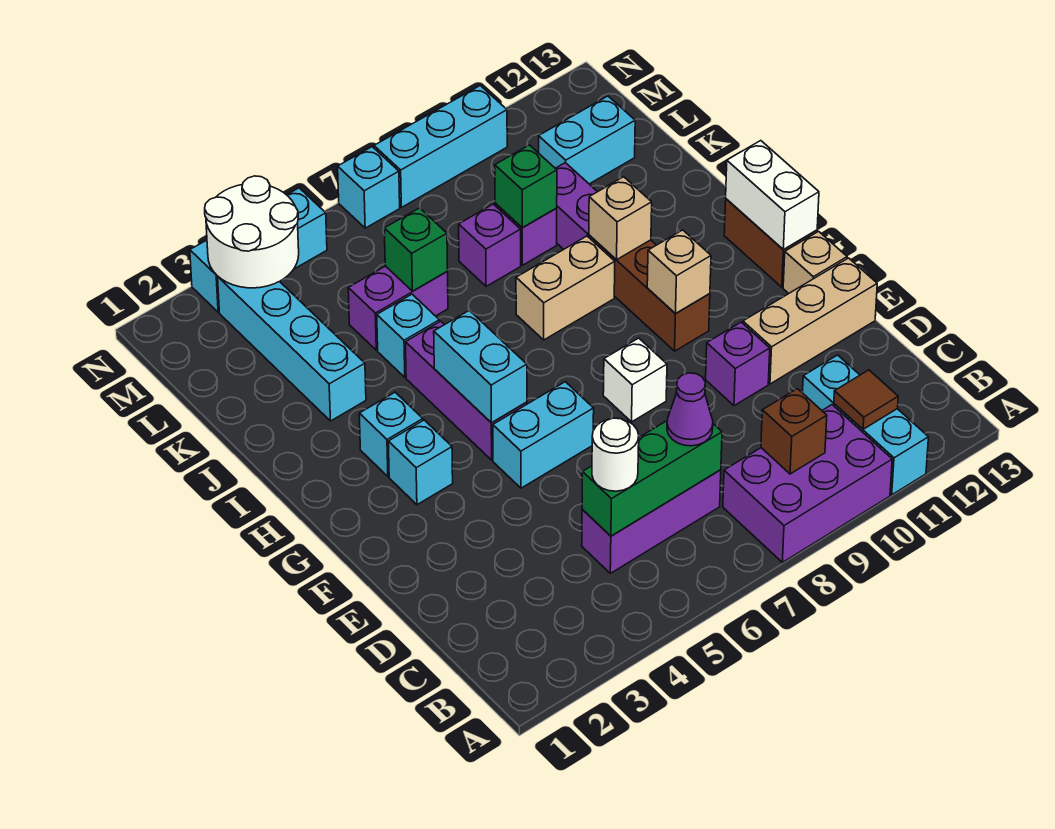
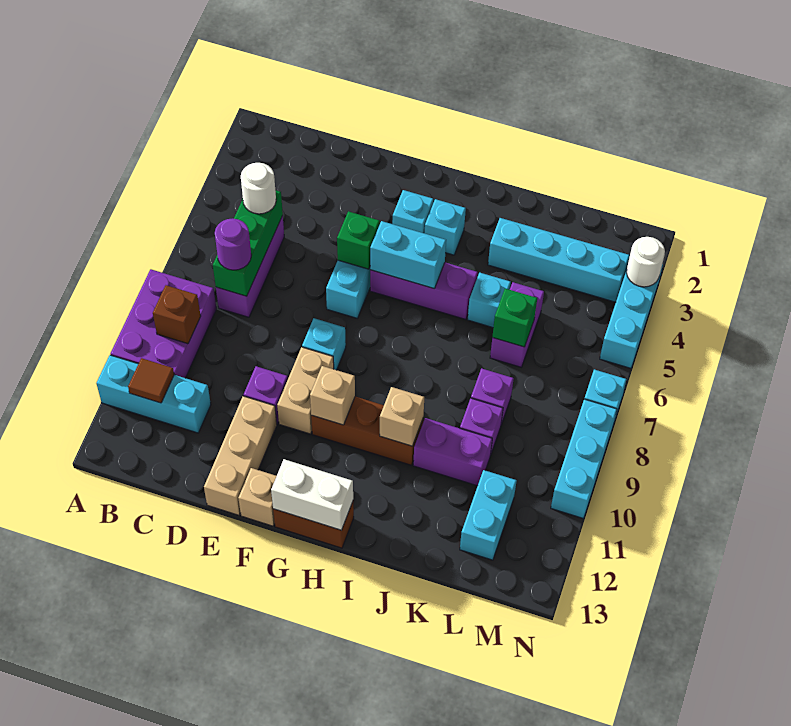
purple 1x1 cone [667,373,713,446] -> purple 1x1 round brick [215,218,251,270]
white 1x1 brick [603,338,667,422] -> cyan 1x1 brick [302,318,346,370]
tan 1x2 brick [516,236,615,340] -> tan 1x2 brick moved to [277,347,334,434]
green 1x1 brick [495,145,557,227] -> green 1x1 brick moved to [337,211,380,269]
white 2x2 round brick [205,176,299,288] -> white 1x1 round brick [627,237,665,287]

